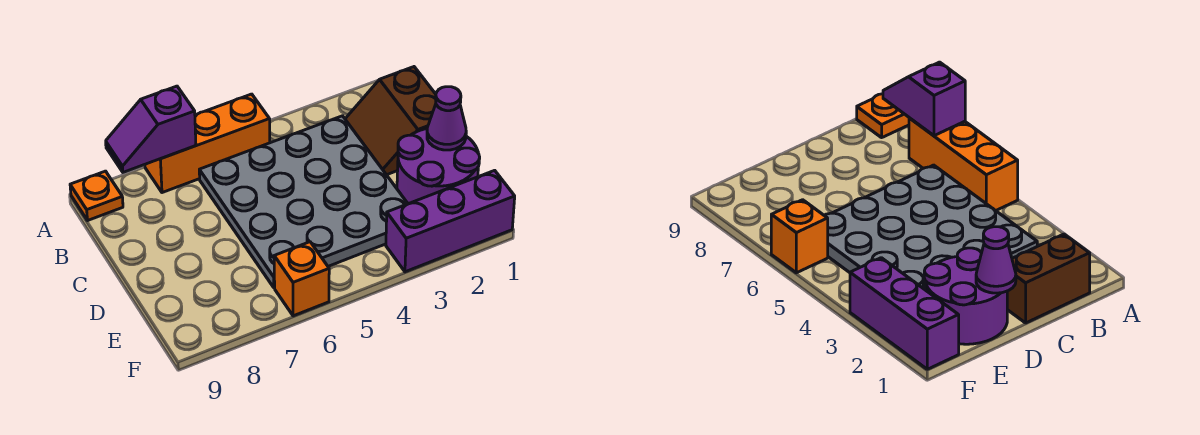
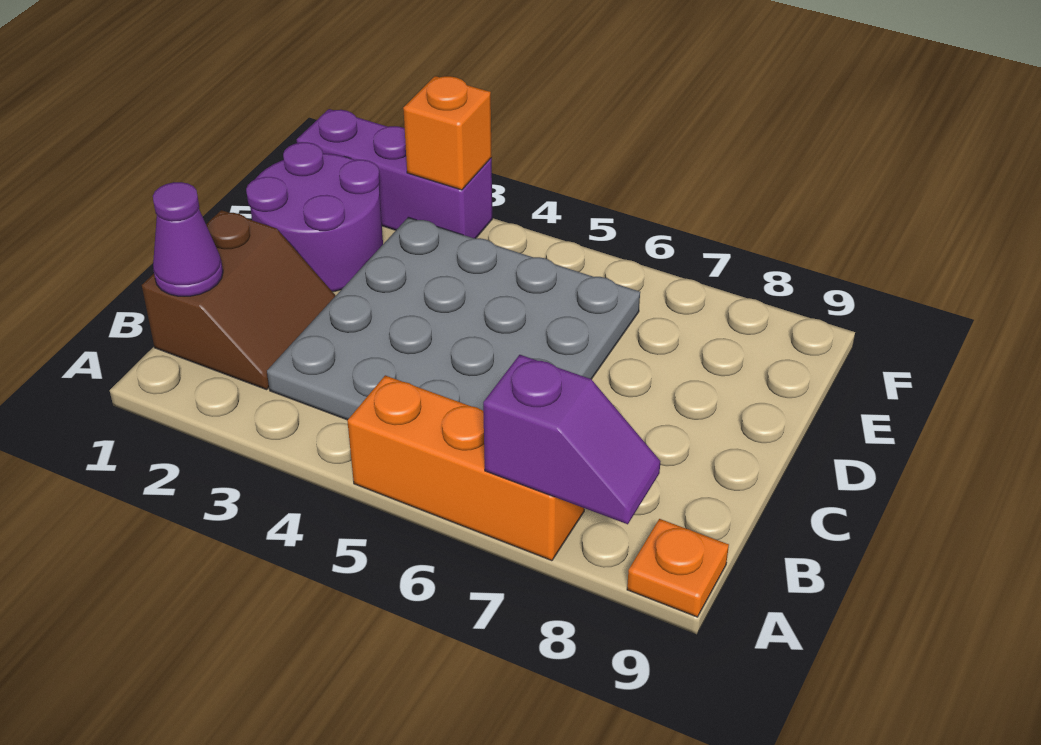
purple 1x1 cone [427,87,466,150] -> purple 1x1 cone moved to [153,182,223,296]
orange 1x1 brick [274,242,329,316] -> orange 1x1 brick moved to [403,76,492,190]

